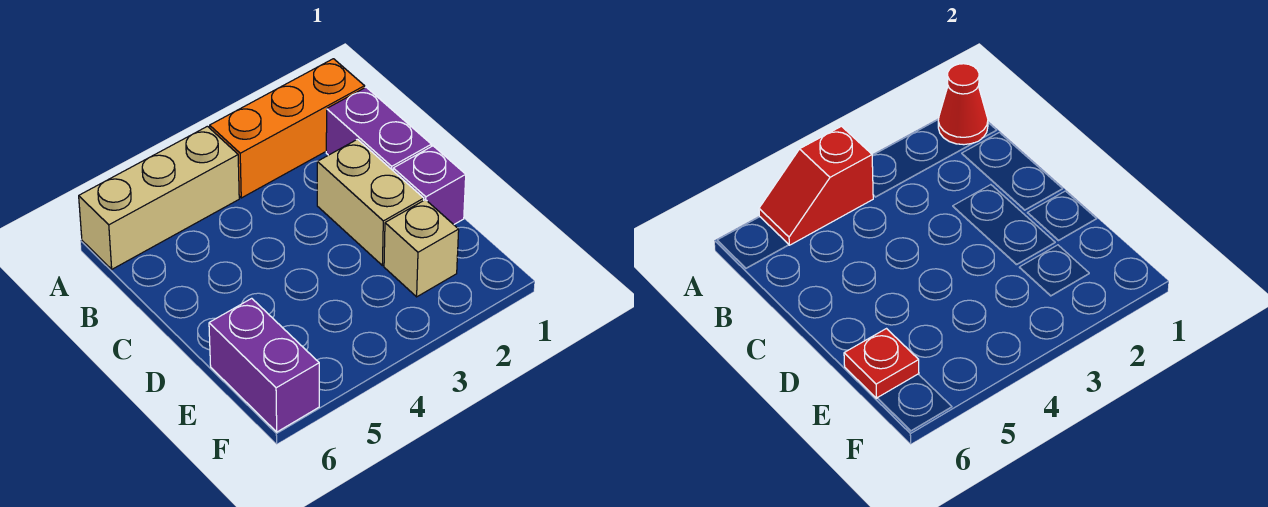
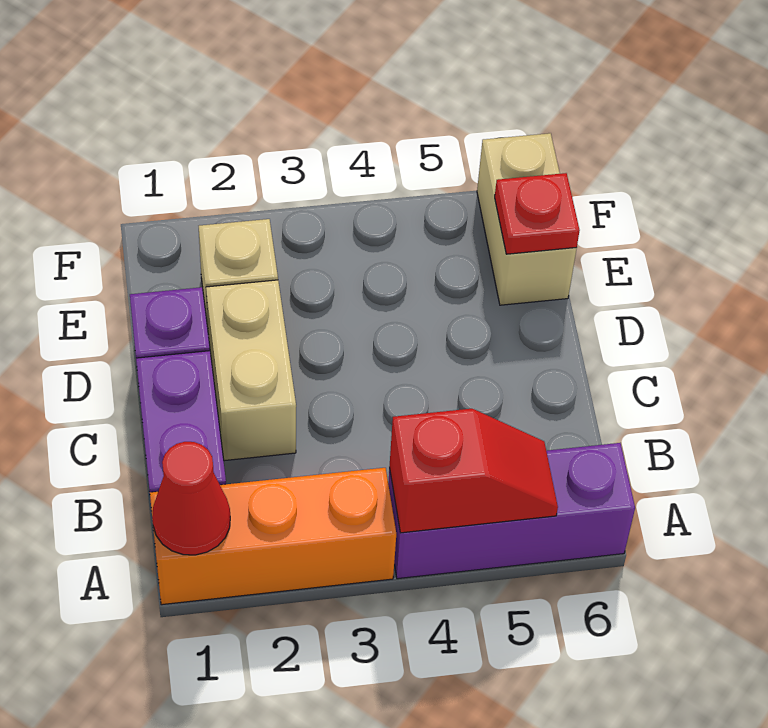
tan 1x3 brick [79,126,239,269] -> purple 1x3 brick [388,443,635,579]
purple 1x2 brick [209,298,319,432] -> tan 1x2 brick [477,133,577,305]

